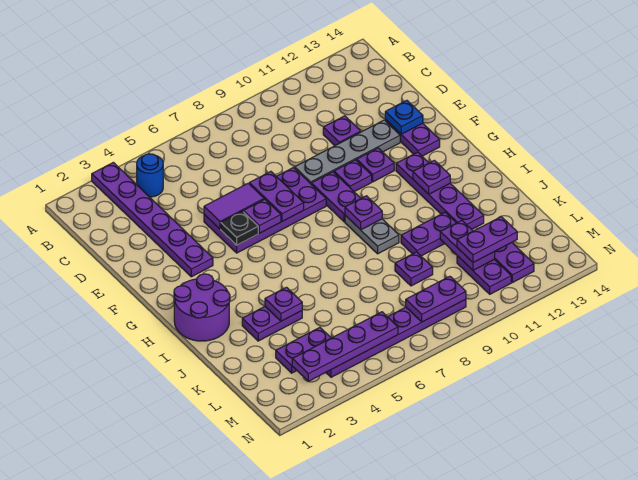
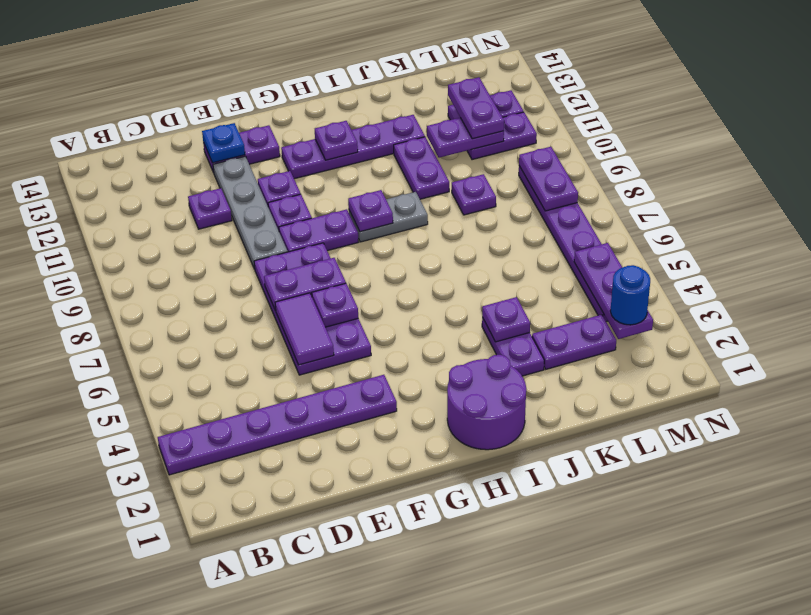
blue 1x1 round brick [137,154,163,197] -> blue 1x1 round brick moved to [610,265,650,325]
black 1x1 plate [221,211,258,245] -> none
purple 1x2 plate [276,327,331,373] -> purple 1x2 plate turned to [532,315,616,369]
purple 1x4 plate [292,312,398,381] -> purple 1x3 plate [574,243,653,339]

